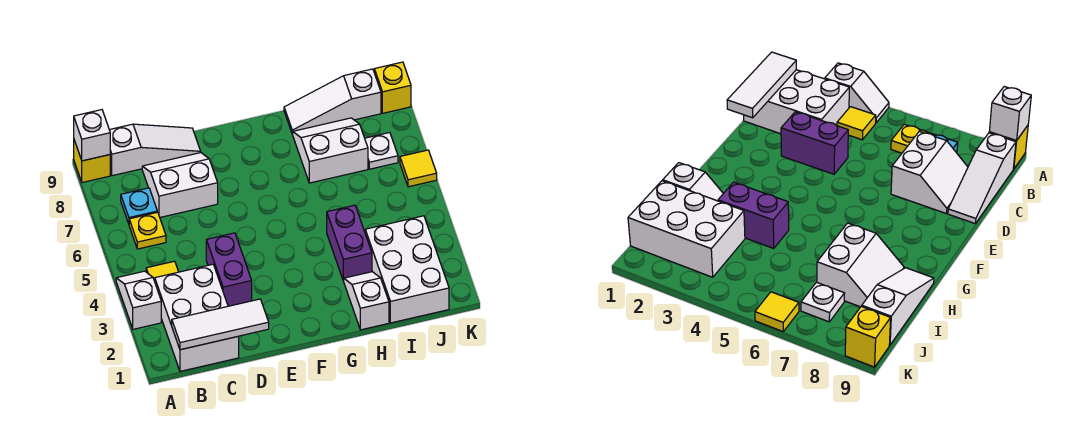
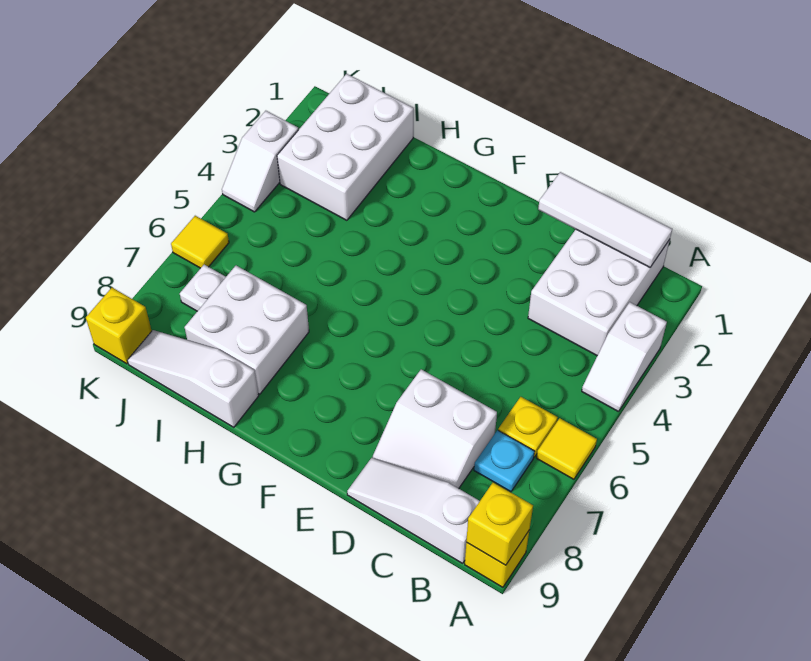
white 1x1 brick [74,110,110,161] -> yellow 1x1 brick [466,482,533,565]
yellow 1x1 tile [146,261,178,281] -> yellow 1x1 tile moved to [537,418,597,479]
purple 1x2 brick [206,233,252,306] -> none
white 1x2 slope [344,272,389,330] -> white 1x2 slope moved to [222,111,298,212]
purple 1x2 brick [327,205,372,281] -> none
white 2x2 slope [293,118,368,183] -> white 2x2 brick [184,266,309,394]
white 1x3 slope [284,69,381,134] -> white 1x3 slope turned to [127,330,259,427]

